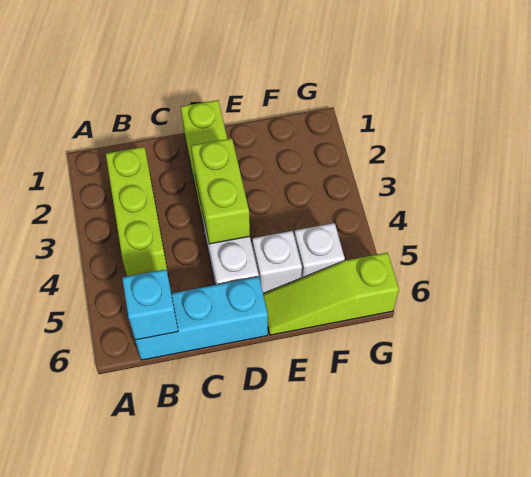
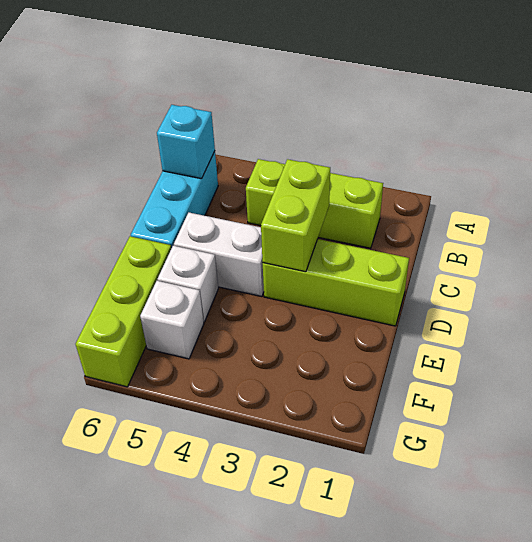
lime 1x2 brick [191,138,250,244] -> lime 1x2 brick turned to [261,159,330,272]
lime 1x3 slope [263,253,399,335] -> lime 1x3 brick [76,236,171,387]

